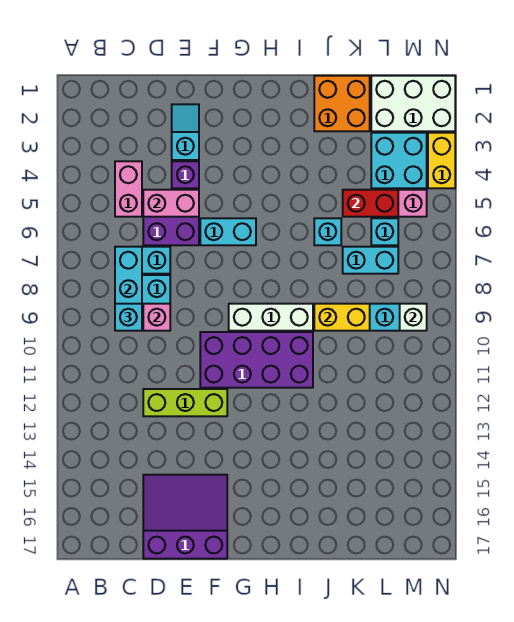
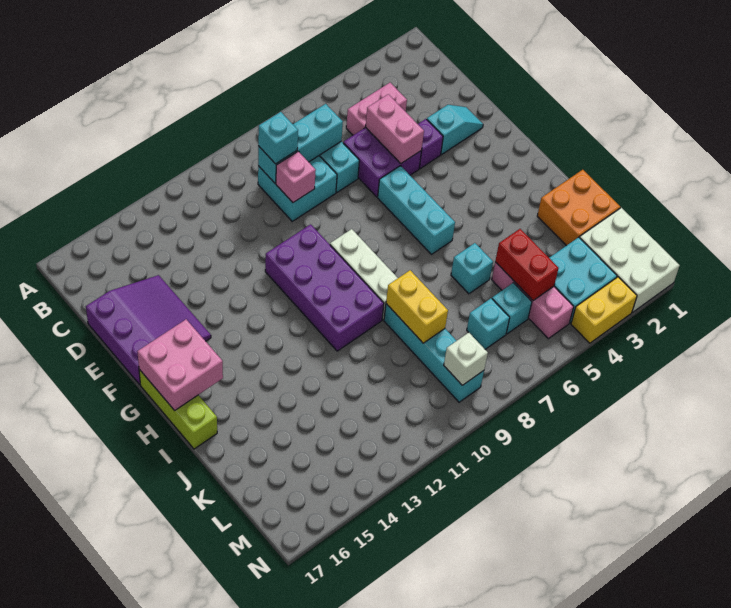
lime 1x3 brick [143,389,227,416] -> lime 1x3 brick moved to [139,369,217,449]
cyan 1x2 brick [200,218,256,245] -> cyan 1x3 brick [378,166,455,254]
none -> pink 2x2 brick [137,319,223,411]
cyan 1x2 brick [343,247,398,274] -> cyan 1x1 brick [467,298,510,349]

